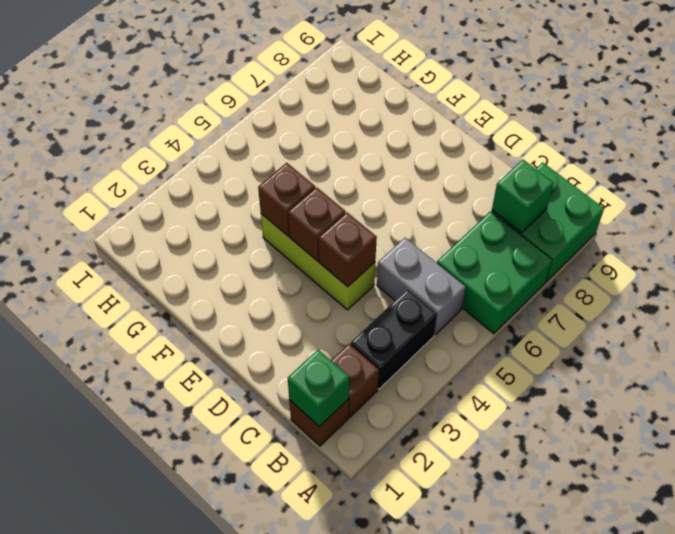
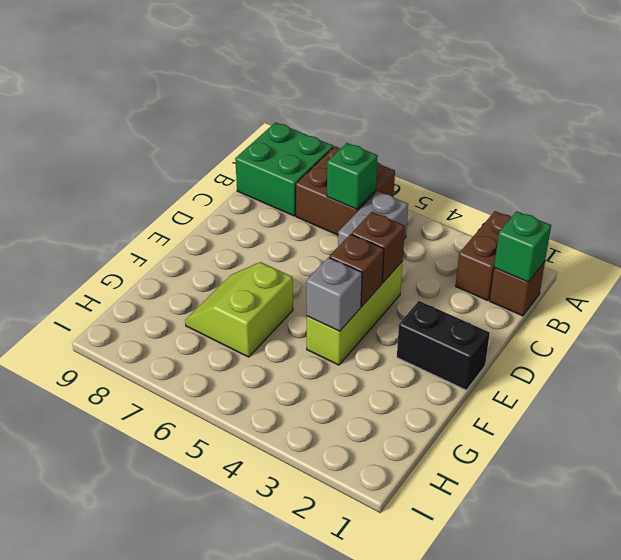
green 2x2 brick [437,212,552,334] -> brown 2x2 brick [296,146,395,235]
brown 1x1 brick [331,344,379,417] -> brown 1x2 brick [456,211,511,301]
black 1x2 brick [350,289,437,389] -> black 1x2 brick moved to [397,301,490,390]
green 1x1 brick [492,160,554,233] -> green 1x1 brick moved to [327,143,378,209]
brown 1x1 brick [258,163,315,236] -> grey 1x1 brick [306,258,362,331]
none -> lime 2x2 slope [185,262,293,357]

